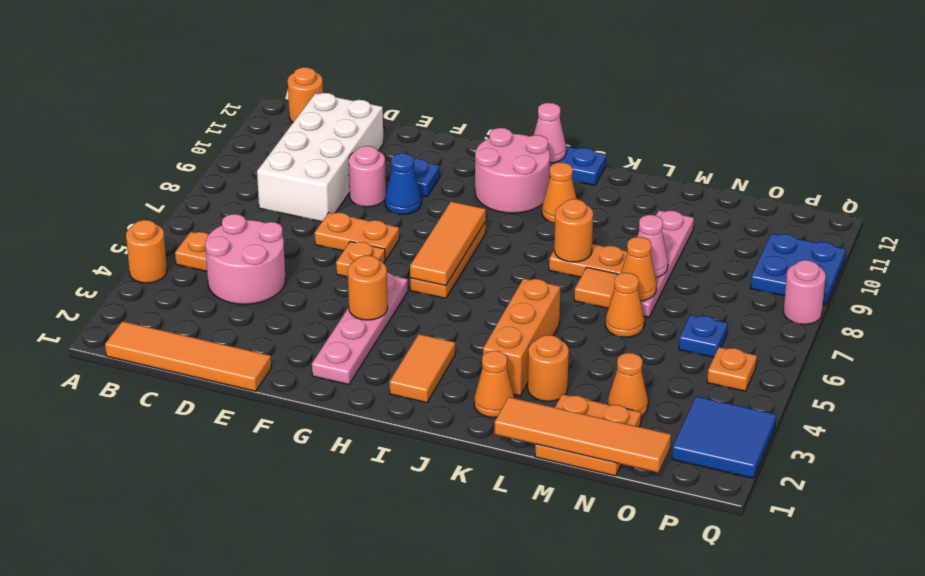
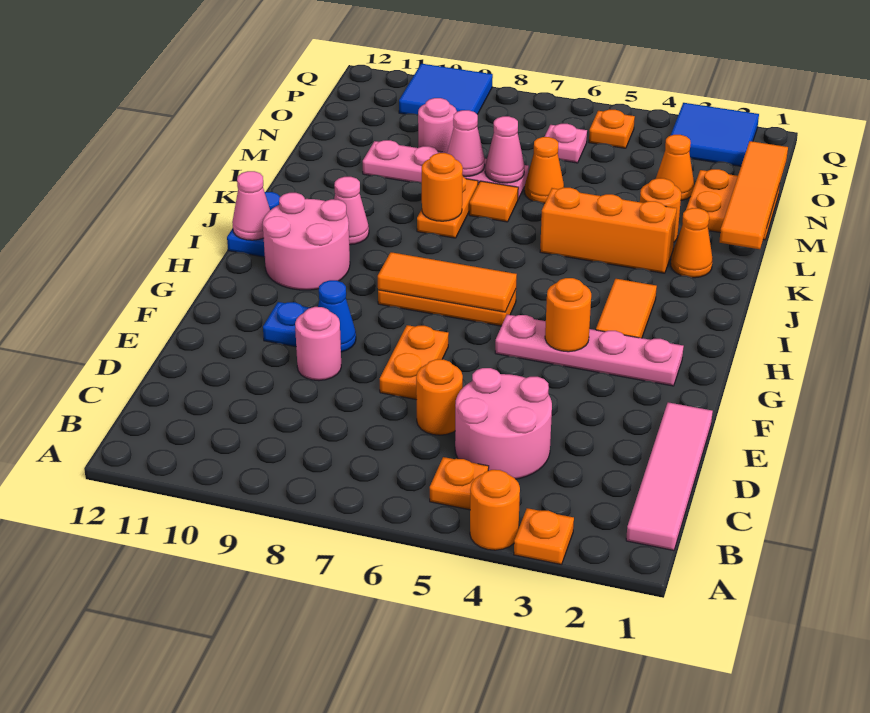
orange 1x4 tile [105,321,271,391] -> pink 1x4 tile [626,402,713,550]
orange 1x1 round brick [288,67,323,122] -> orange 1x1 round brick moved to [416,359,463,435]
white 2x4 brick [257,93,383,222] -> none
orange 1x1 plate [336,241,385,277] -> orange 1x1 plate moved to [514,508,574,565]
orange 1x2 tile [390,334,455,403] -> orange 1x2 tile turned to [596,279,657,338]
orange 1x1 cone [542,163,577,223] -> pink 1x1 cone [334,176,369,245]
orange 1x1 cone [621,237,657,301] -> pink 1x1 cone [485,116,525,183]
blue 1x1 plate [679,315,728,357] -> pink 1x1 plate [545,124,587,163]
blue 2x2 plate [751,233,846,304] -> blue 2x2 tile [399,64,493,115]
pink 1x1 round brick [783,260,826,324] -> pink 1x1 round brick moved to [418,98,457,153]

